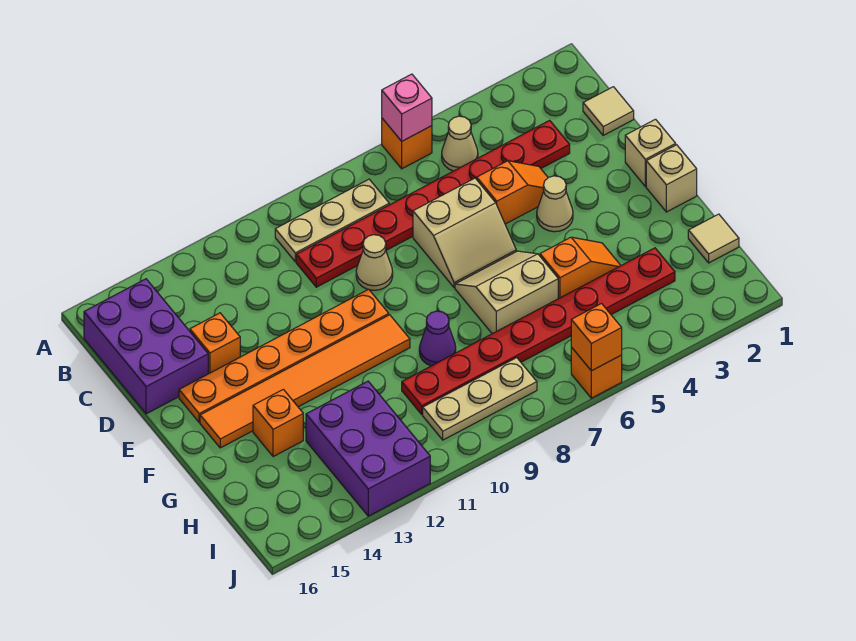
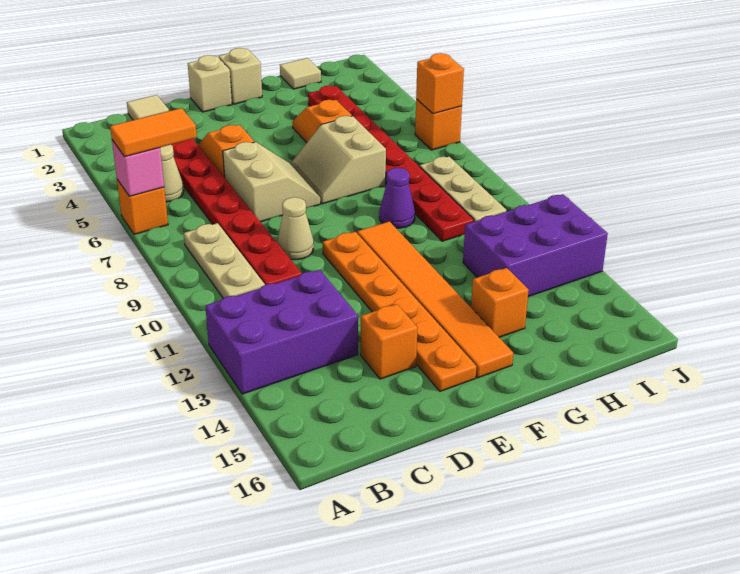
none -> orange 1x2 tile [110,108,197,157]
purple 2x3 brick [84,279,208,414] -> purple 2x3 brick moved to [205,270,358,394]
tan 1x1 cone [537,176,573,232] -> none

